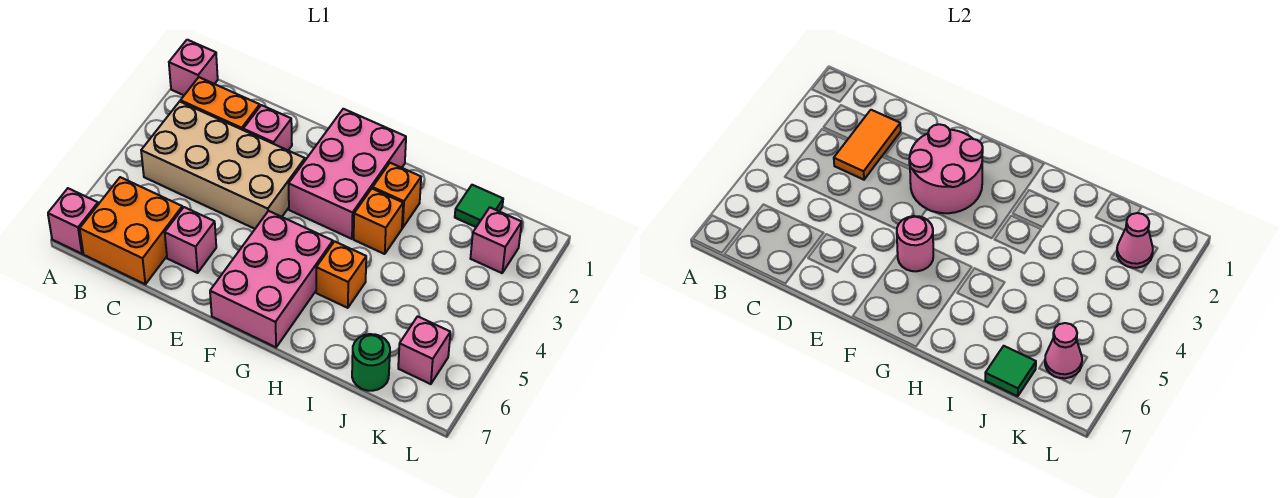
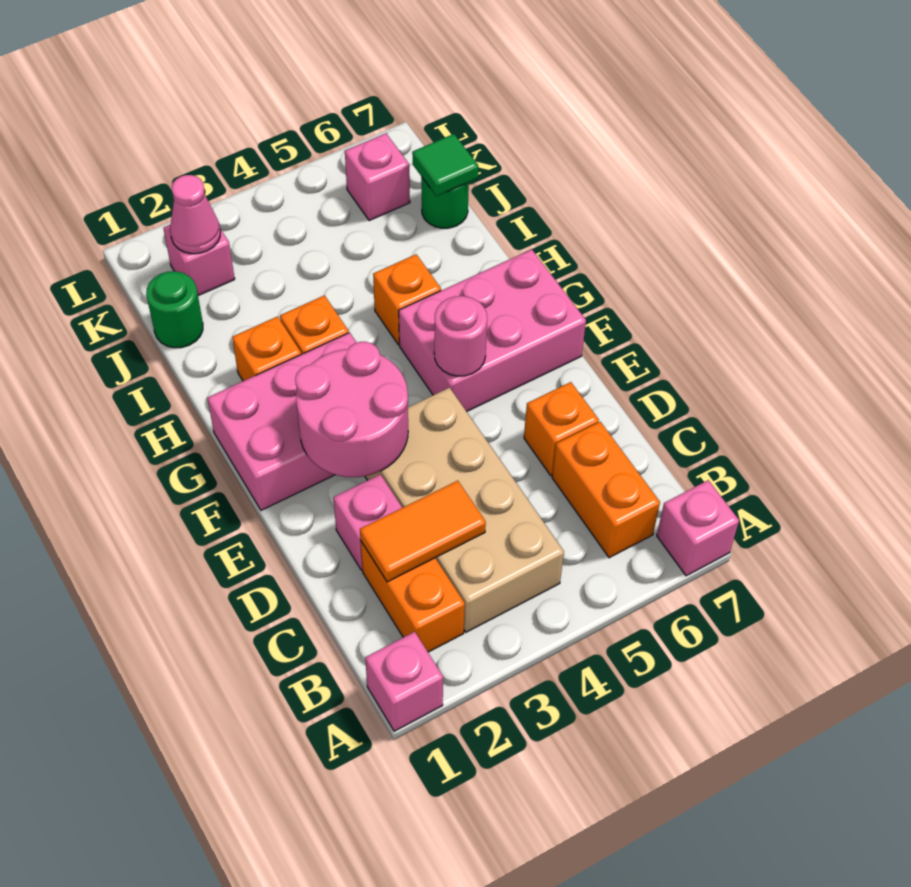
orange 2x2 brick [80,177,182,284] -> orange 1x2 brick [552,422,660,558]
pink 1x1 brick [165,207,216,273] -> orange 1x1 brick [524,382,599,475]
green 1x1 tile [455,185,503,227] -> green 1x1 round brick [146,271,203,348]
pink 1x1 cone [1045,323,1082,378] -> none

